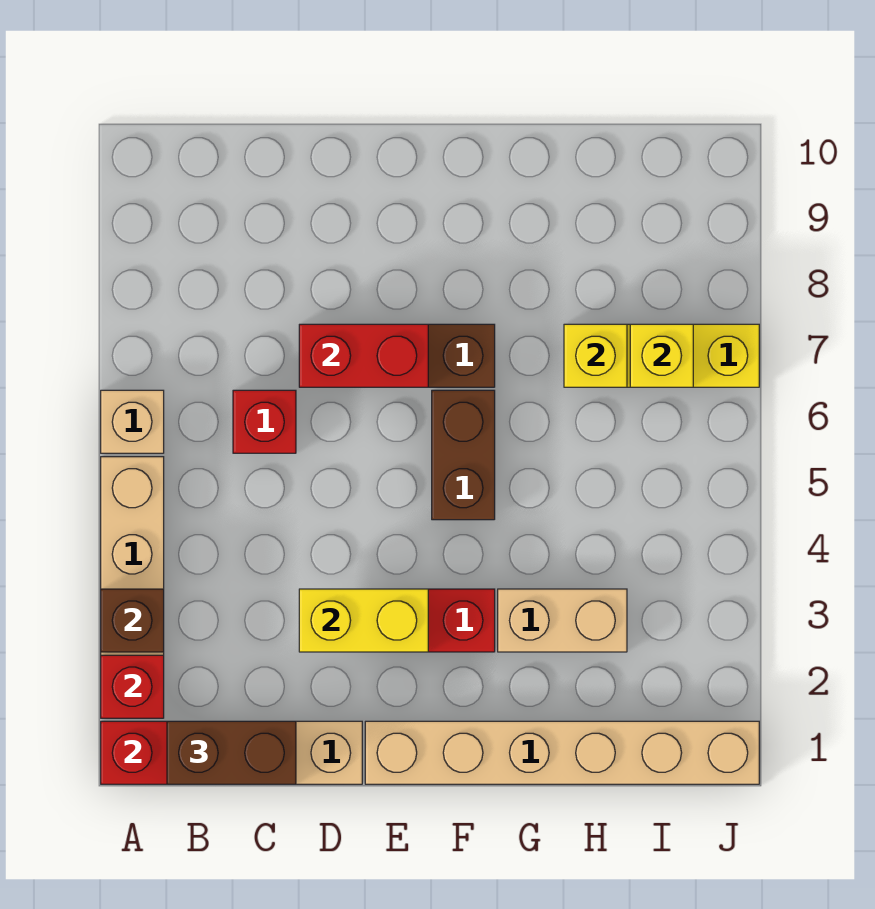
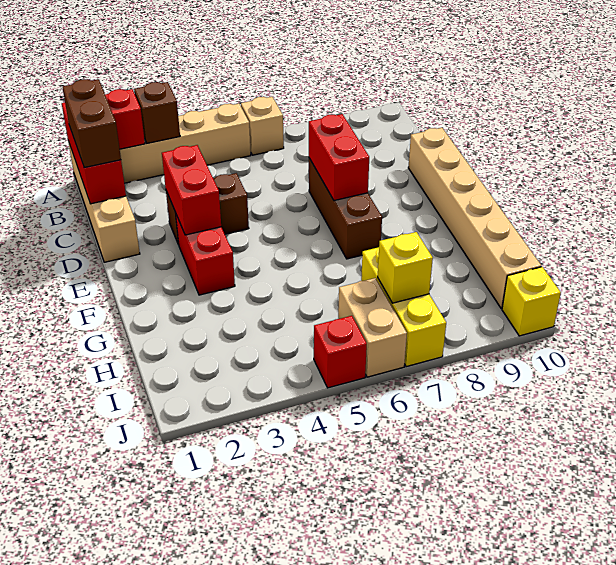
red 1x1 brick [233,390,296,453] -> red 1x1 brick moved to [314,316,367,388]
yellow 1x2 brick [299,589,428,652] -> red 1x2 brick [162,145,221,235]
tan 1x6 brick [365,721,759,784] -> tan 1x6 brick moved to [408,128,541,309]
brown 1x2 brick [432,390,495,520] -> brown 1x2 brick moved to [166,173,249,245]
tan 1x2 brick [498,589,627,652] -> tan 1x2 brick moved to [338,278,407,377]
yellow 1x1 brick [564,324,627,387] -> yellow 1x1 brick moved to [502,267,561,336]

